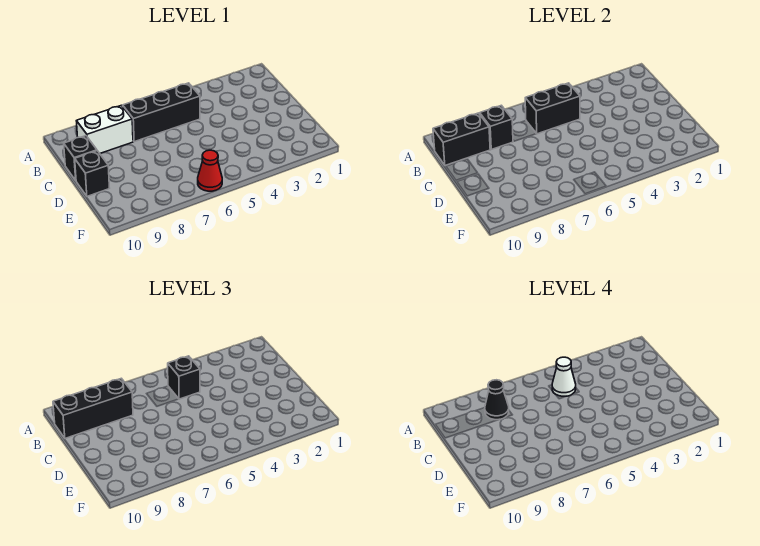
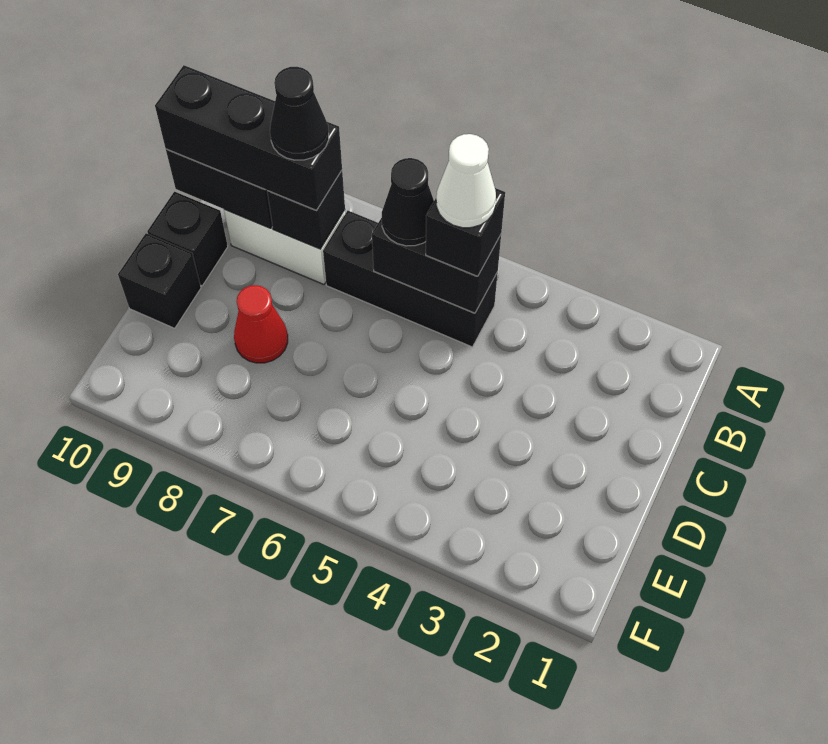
none -> black 1x1 cone [382,158,434,246]
red 1x1 cone [198,150,222,191] -> red 1x1 cone moved to [234,285,288,363]

